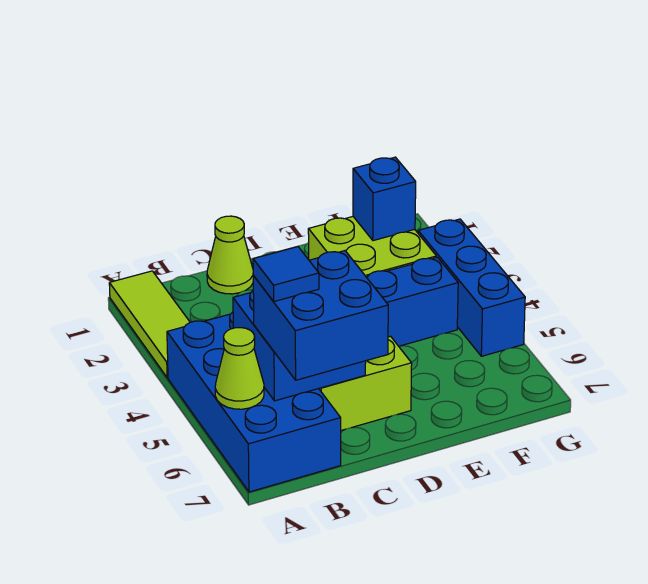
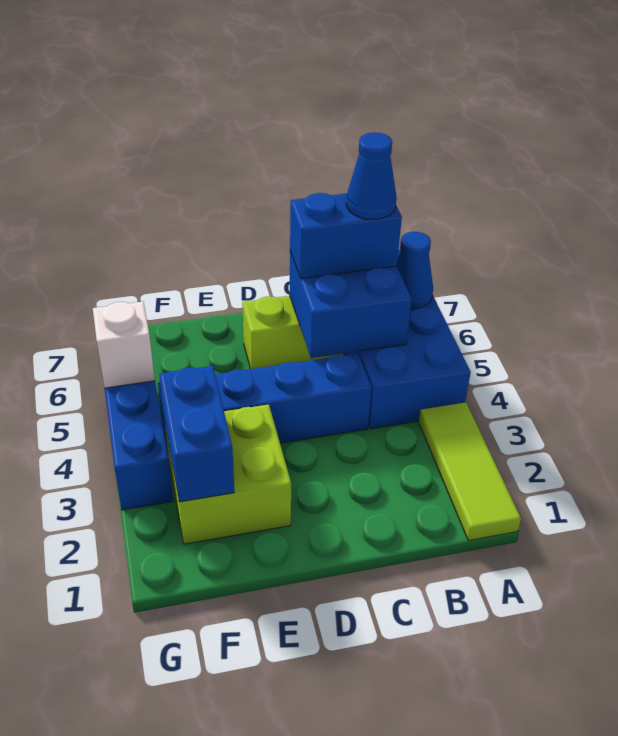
lime 1x1 cone [215,328,264,409] -> blue 1x1 cone [397,232,433,309]
blue 2x2 brick [253,251,388,380] -> blue 1x2 brick [290,193,402,279]
blue 1x1 tile [253,247,319,301] -> blue 1x1 cone [346,132,397,219]
lime 1x1 cone [207,216,253,294] -> none
blue 1x1 brick [353,157,416,241] -> blue 1x2 brick [159,366,234,502]
none -> white 1x1 brick [93,301,155,388]

